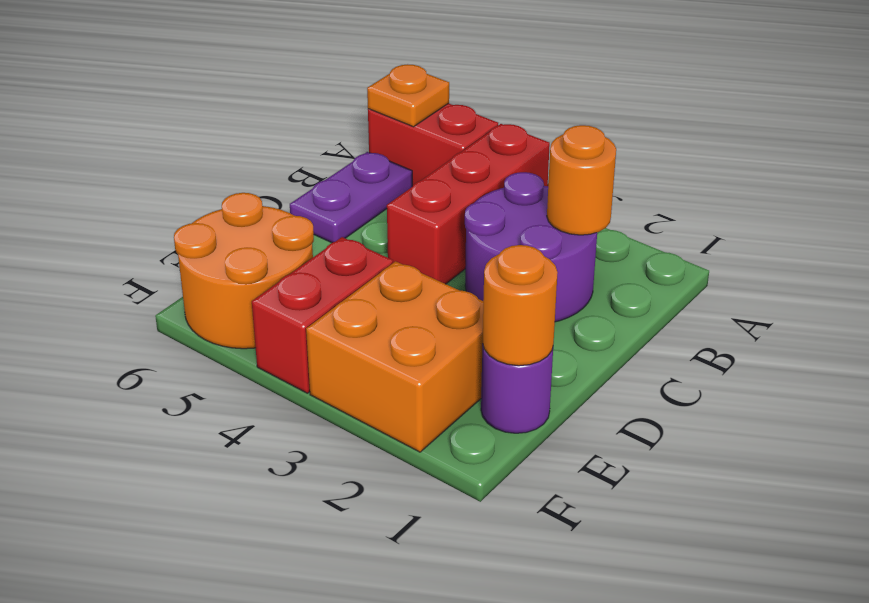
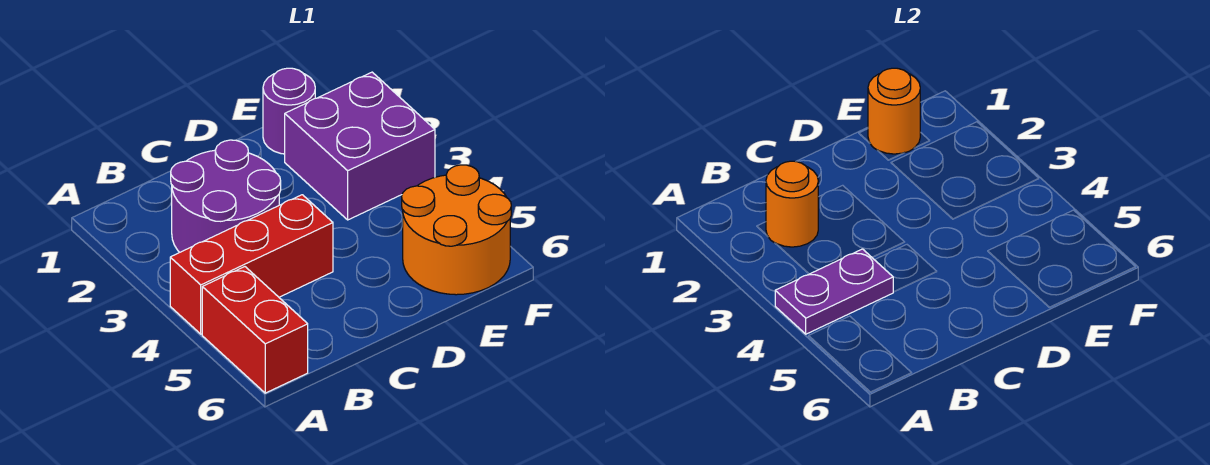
orange 1x1 plate [367,64,449,127] -> none
purple 1x2 plate [290,152,412,243] -> purple 1x2 plate moved to [775,249,893,334]
orange 2x2 brick [306,261,483,452] -> purple 2x2 brick [285,72,435,220]
red 1x2 brick [252,237,393,393] -> none

